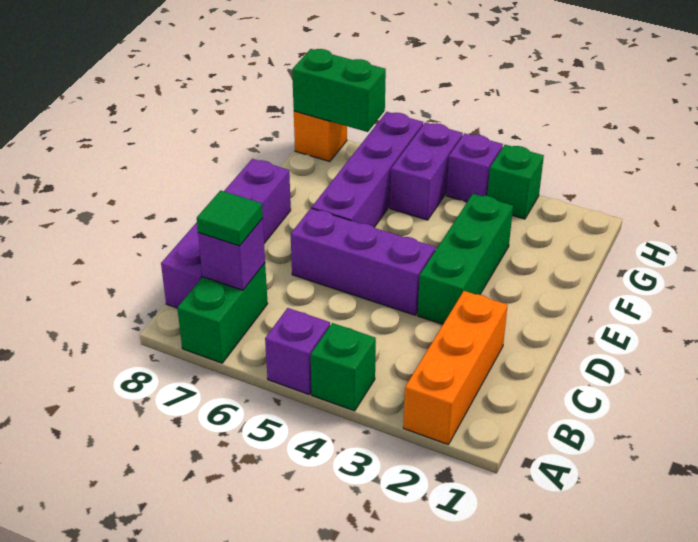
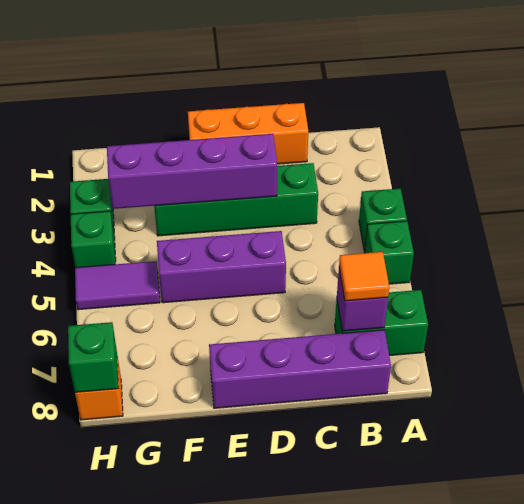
orange 1x3 brick [403,291,508,445] -> orange 1x3 brick moved to [188,103,308,164]
purple 1x1 brick [265,308,330,395] -> green 1x1 brick [365,221,414,284]
green 1x1 tile [197,190,263,246] -> orange 1x1 tile [339,252,389,301]
green 1x3 brick [418,194,513,324] -> green 1x4 brick [154,163,318,236]
purple 1x3 brick [291,208,435,315] -> purple 1x3 brick turned to [157,231,286,303]
purple 1x4 brick [312,112,423,227] -> purple 1x4 brick moved to [107,134,277,209]
purple 1x2 brick [390,122,463,220] -> purple 1x2 tile [75,261,160,310]
purple 1x1 brick [446,134,503,202] -> green 1x1 brick [71,211,116,268]
green 1x2 brick [292,49,386,132] -> green 1x1 brick [68,322,119,392]

